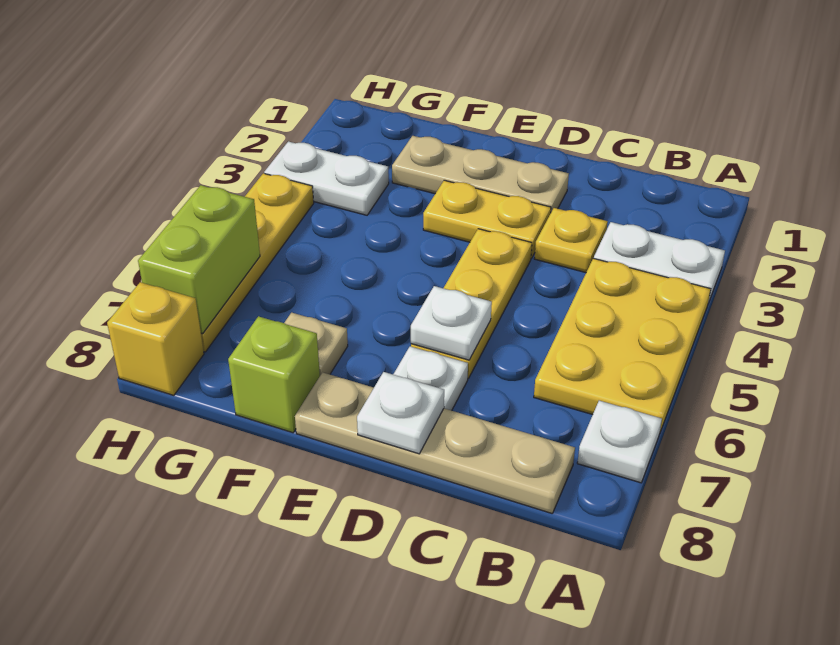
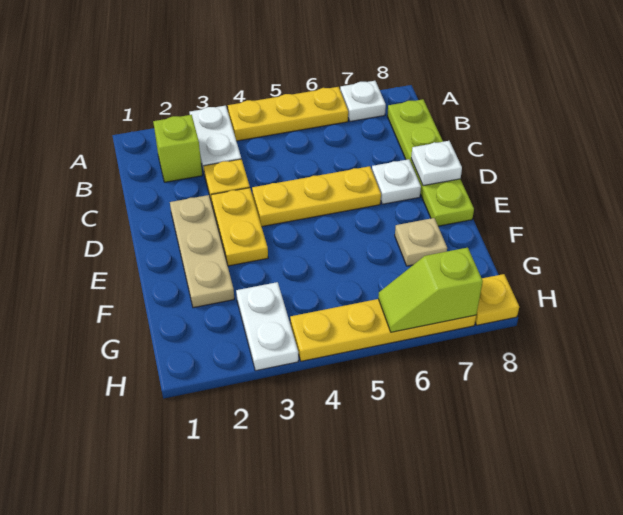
yellow 2x3 plate [534,258,711,434] -> yellow 1x3 plate [228,87,348,141]
tan 1x4 plate [295,372,575,513] -> lime 1x4 plate [387,99,474,226]
white 1x1 plate [411,286,492,360] -> none
lime 1x1 brick [228,316,320,433] -> lime 1x1 brick moved to [153,115,202,182]
lime 1x2 brick [138,185,260,334] -> lime 1x2 slope [378,248,483,332]
yellow 1x1 brick [107,282,204,395] -> yellow 1x1 plate [475,274,519,325]

